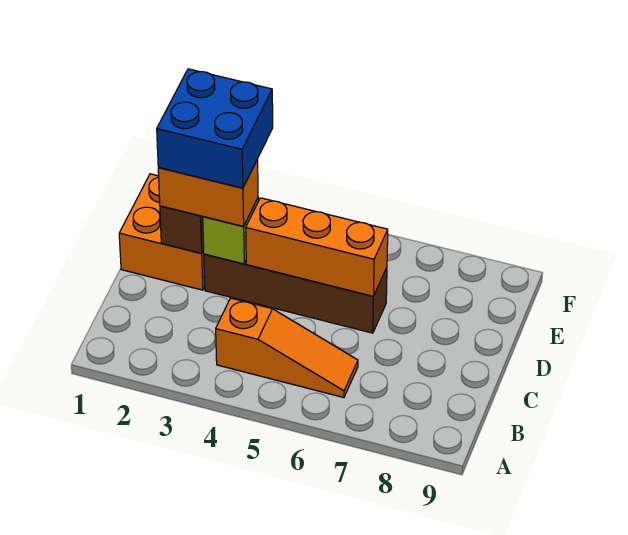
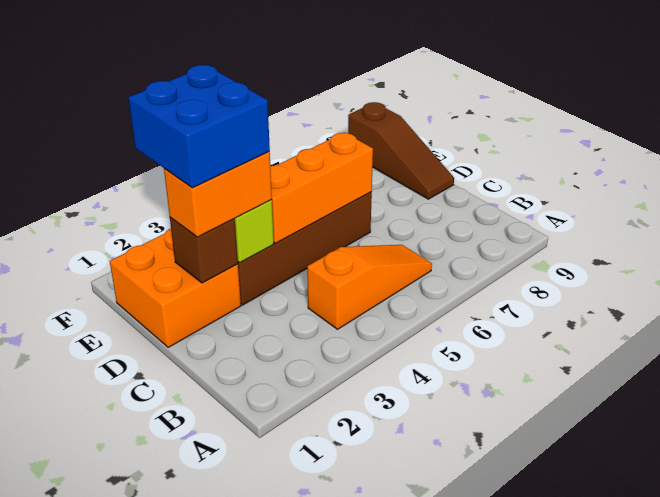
none -> brown 1x3 slope [348,102,454,199]

